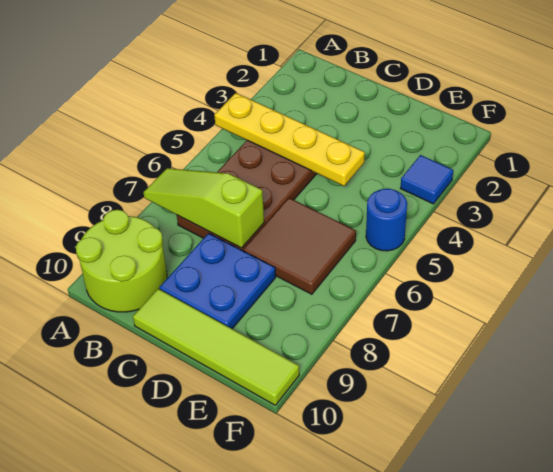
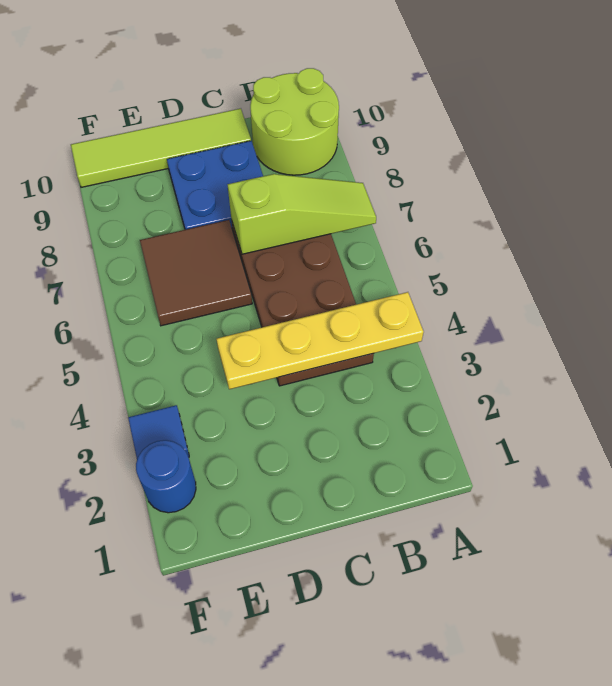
blue 1x1 round brick [366,188,407,251] -> blue 1x1 round brick moved to [136,440,196,513]

